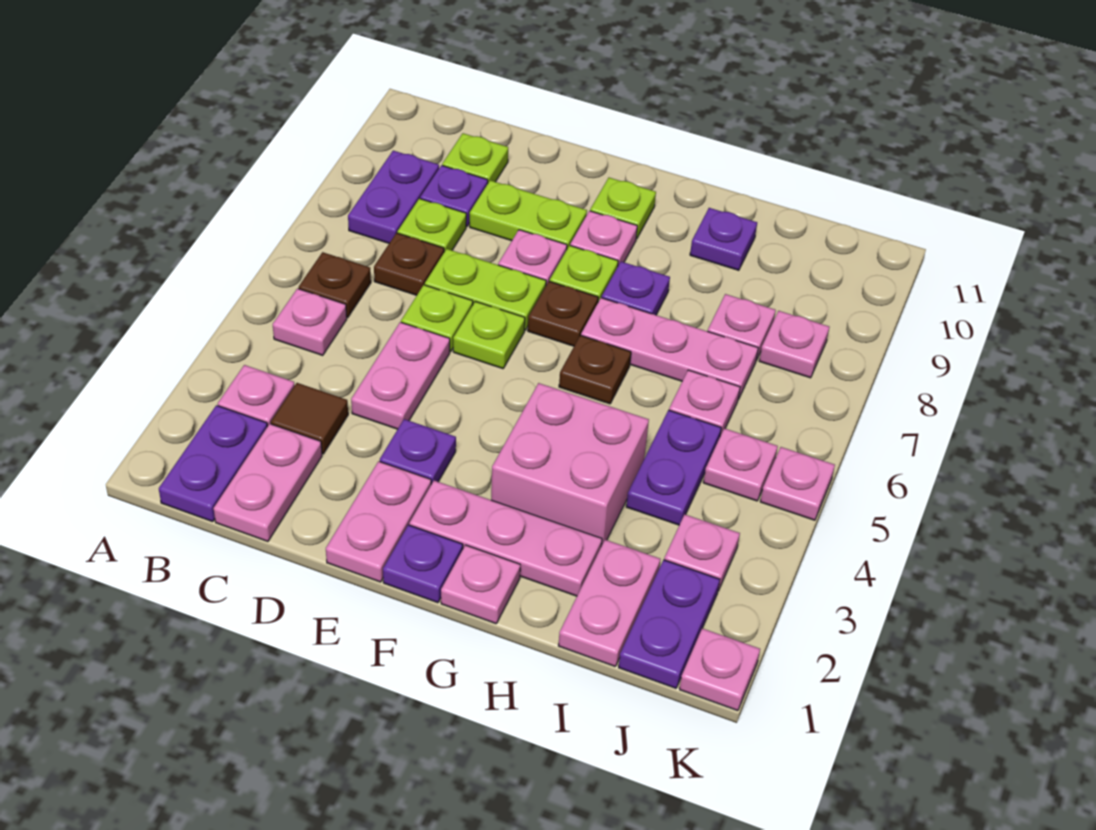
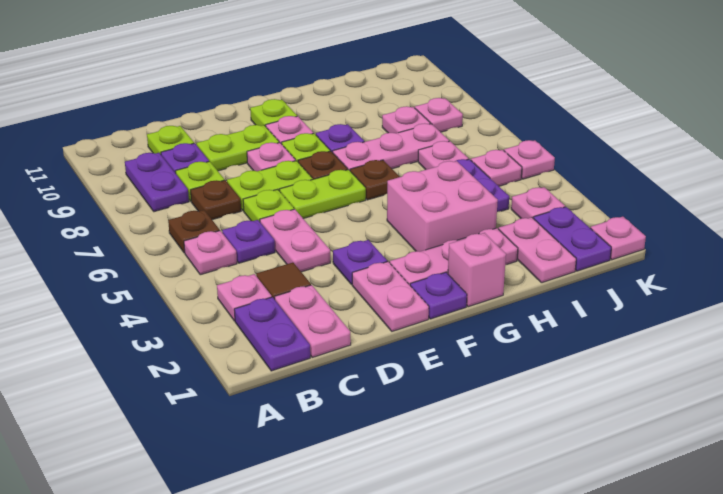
lime 1x1 plate [453,301,525,369] -> lime 1x2 plate [280,170,366,218]
pink 1x1 plate [441,545,520,624] -> pink 1x1 brick [448,233,506,307]
purple 1x1 plate [690,208,757,270] -> purple 1x1 plate moved to [222,220,275,263]

